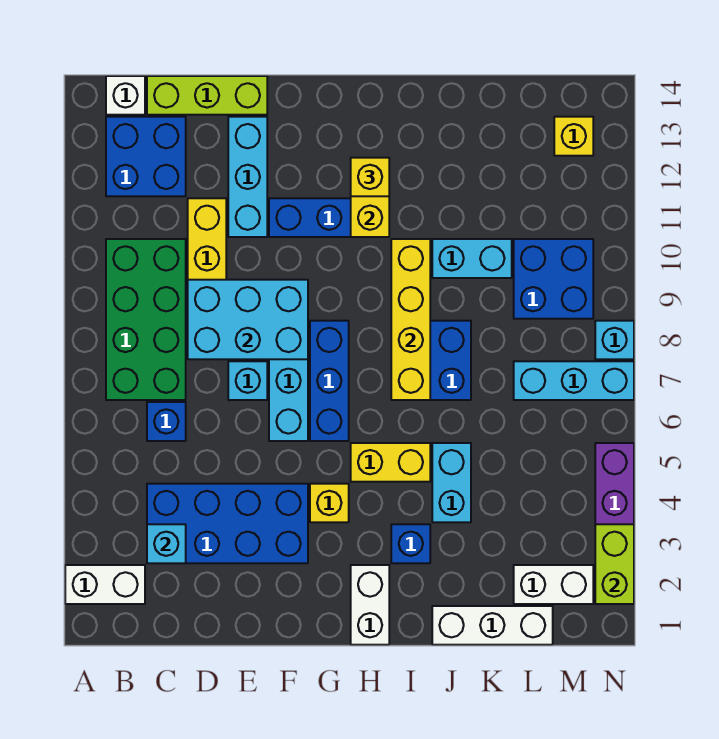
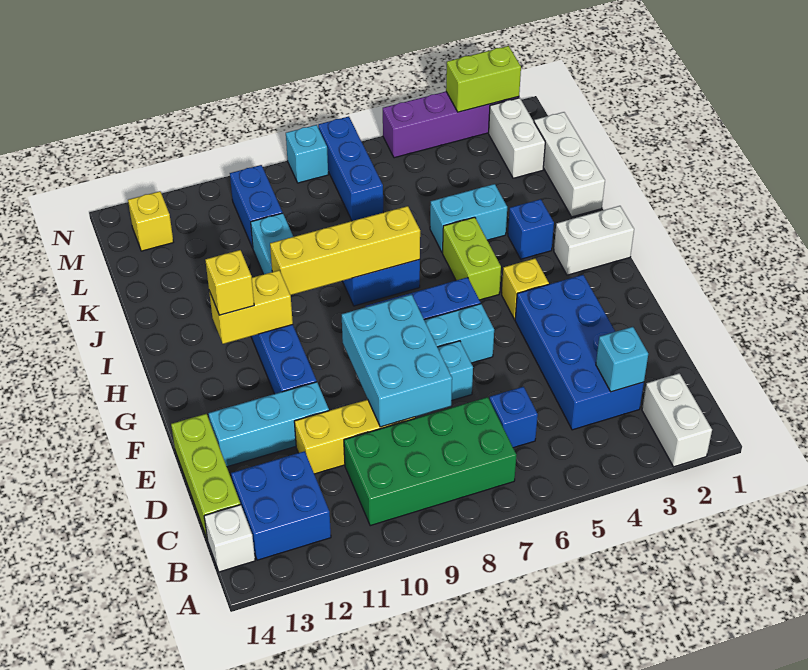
yellow 1x2 brick [351,443,430,482] -> lime 1x2 brick [443,217,501,300]
cyan 1x3 brick [514,361,634,400] -> blue 1x3 brick [318,116,383,221]
blue 2x2 brick [514,239,593,319] -> blue 1x2 brick [230,165,283,248]

